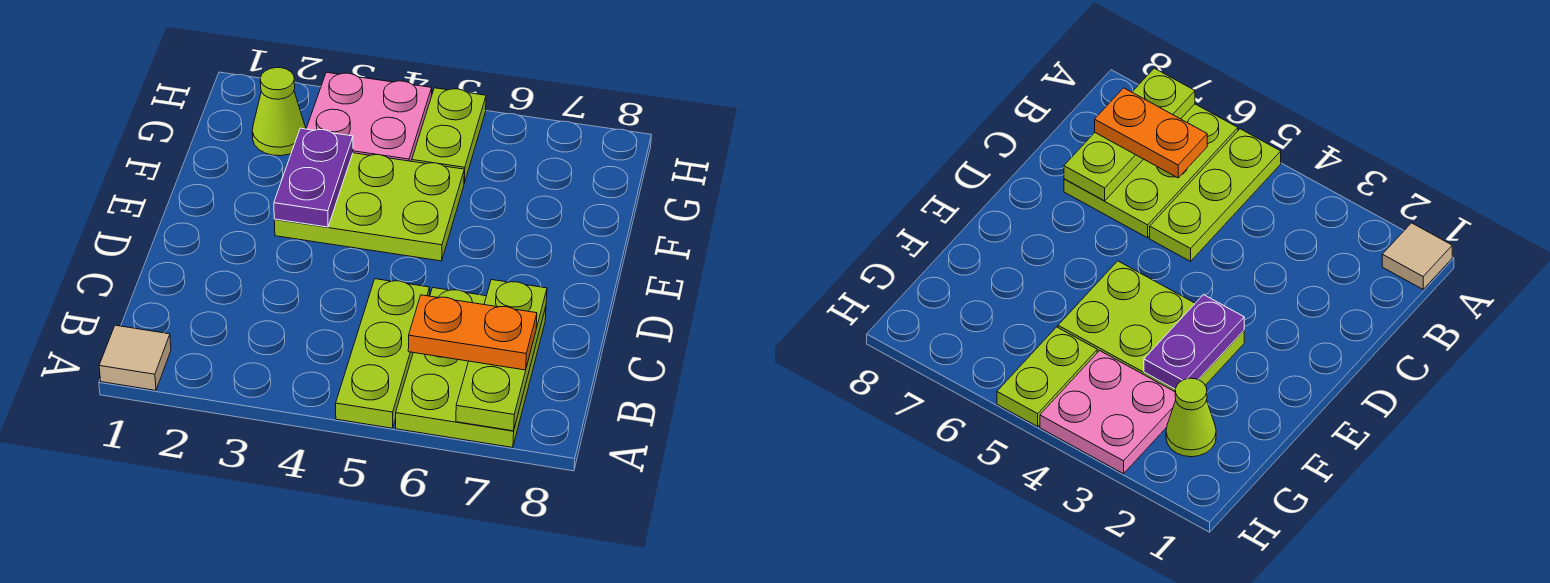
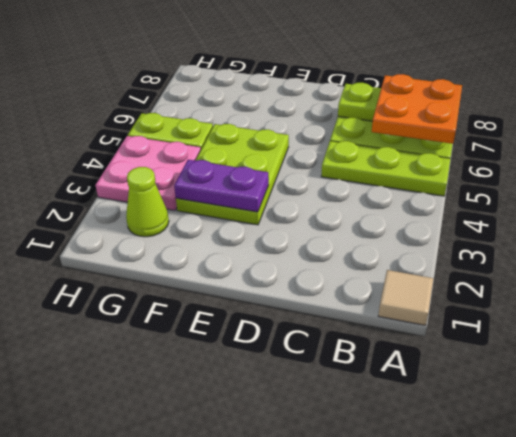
orange 1x2 plate [408,295,537,370] -> orange 2x2 plate [372,74,462,144]

